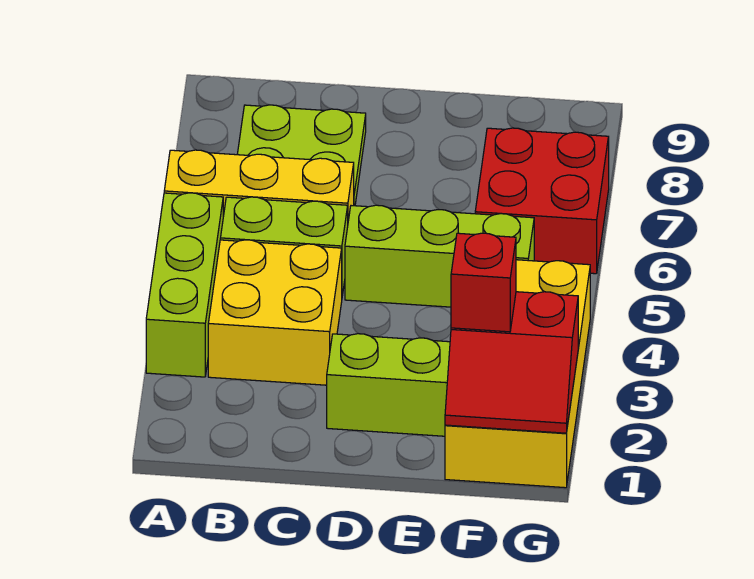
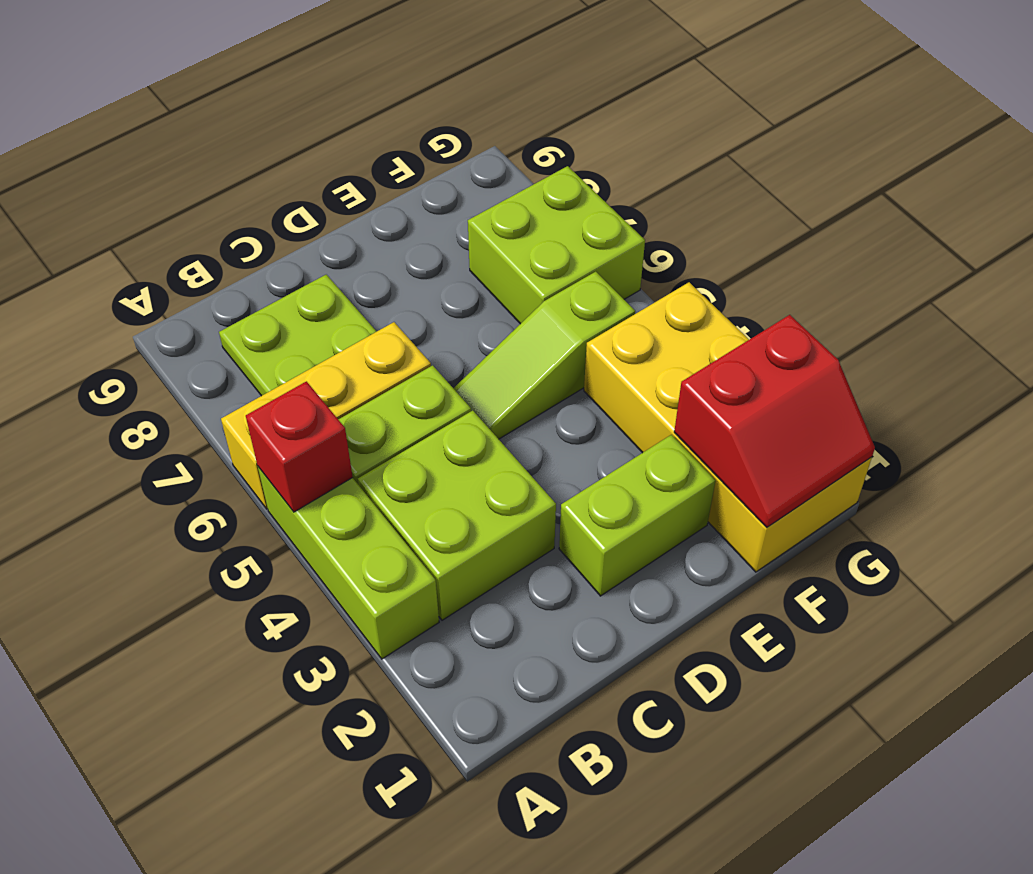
yellow 2x2 brick [208,240,342,385] -> lime 2x2 brick [358,410,556,620]
lime 1x3 brick [345,205,534,307] -> lime 1x3 slope [453,272,635,439]
red 1x1 brick [451,233,516,332] -> red 1x1 brick moved to [246,381,353,512]
red 2x2 brick [475,128,609,274] -> lime 2x2 brick [468,166,645,324]

